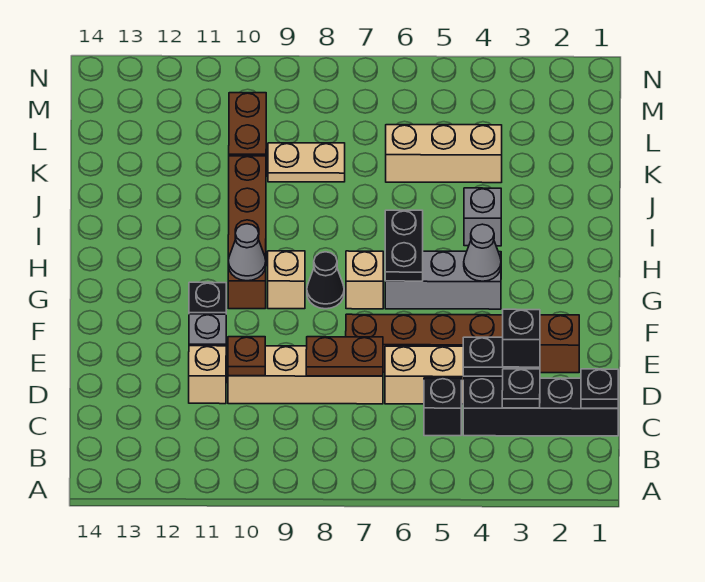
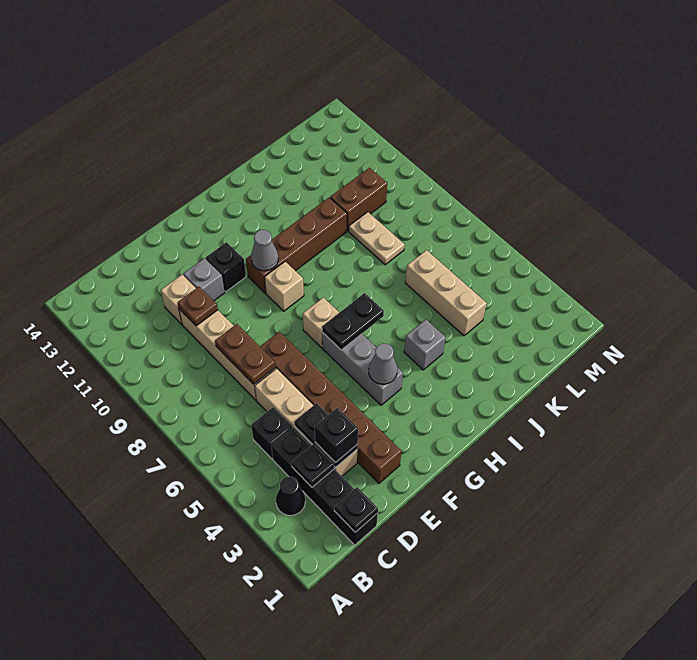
black 1x1 cone [307,252,344,309] -> black 1x1 cone moved to [276,477,305,516]

